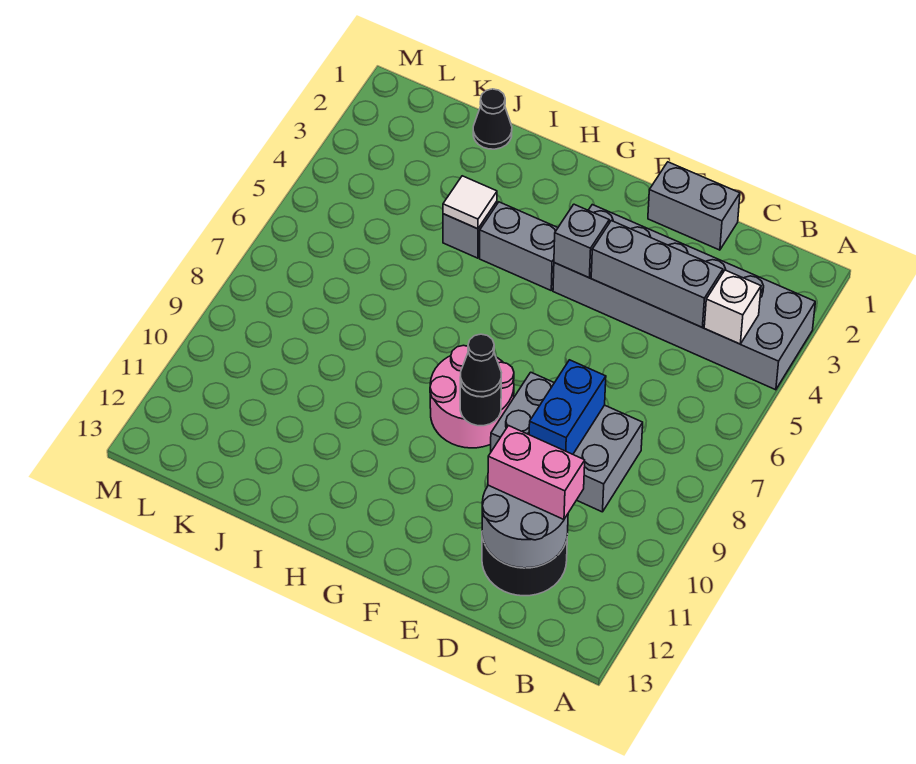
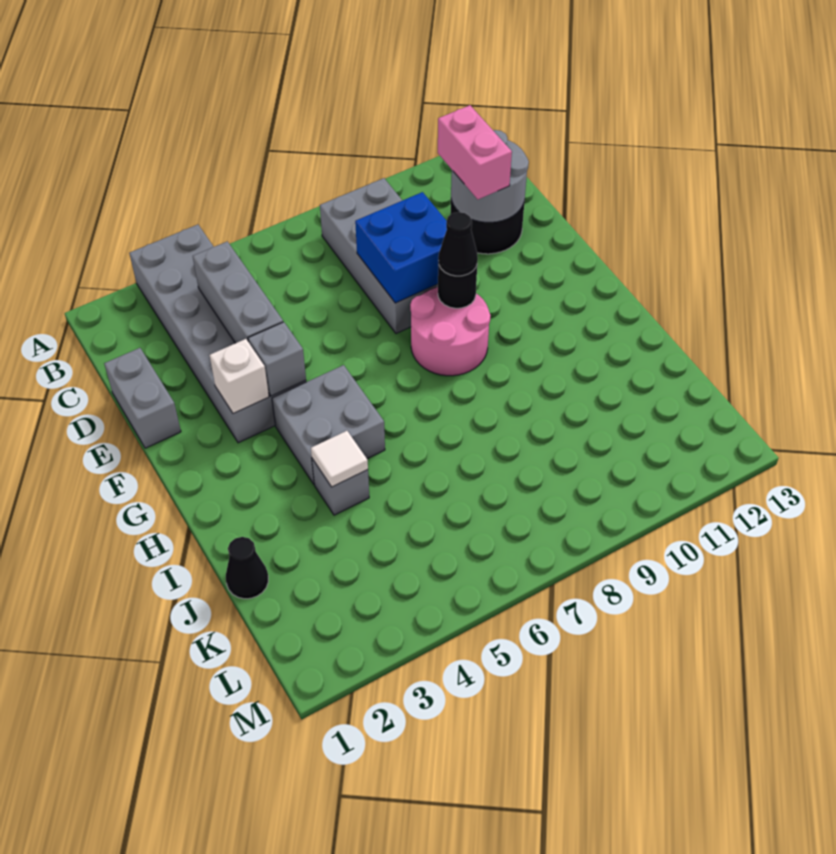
white 1x1 brick [704,270,761,344] -> white 1x1 brick moved to [210,339,269,414]
grey 2x3 brick [491,372,643,512] -> grey 2x4 brick [320,178,438,334]
blue 1x2 brick [529,360,606,454] -> blue 2x2 brick [355,192,447,303]
grey 1x2 brick [480,202,558,290] -> grey 2x2 brick [272,365,385,484]

